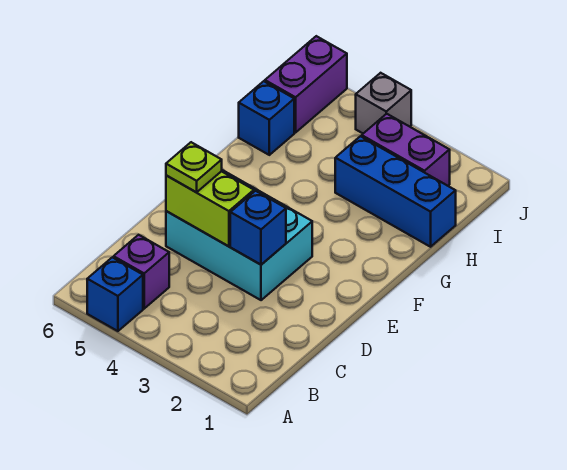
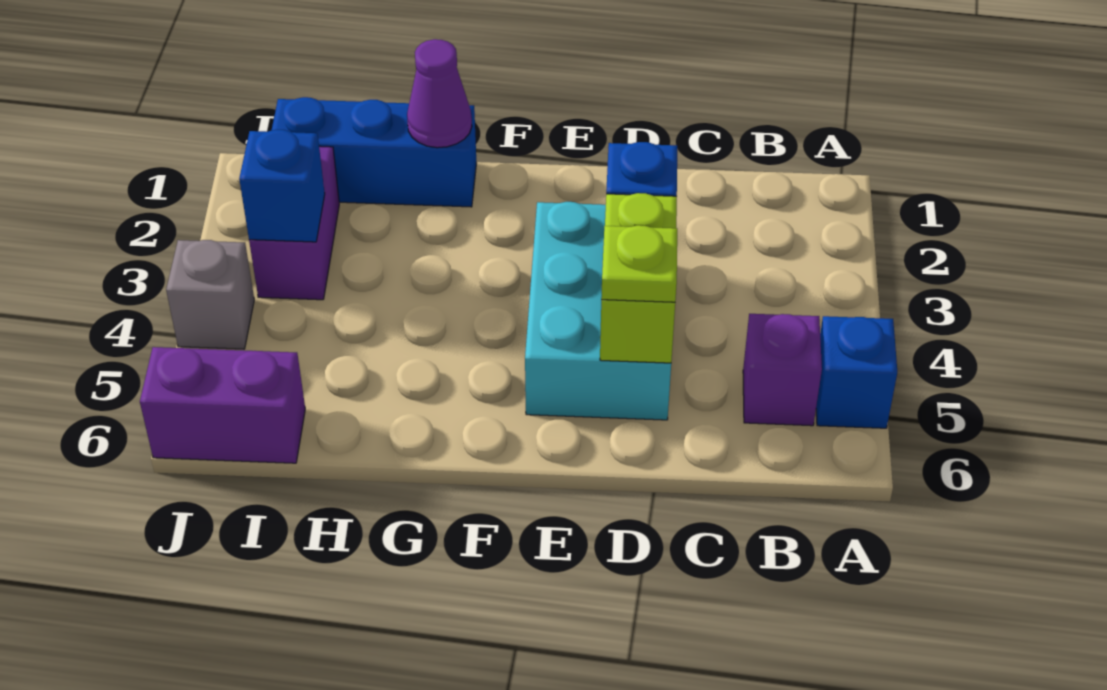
none -> purple 1x1 cone [407,39,472,148]
blue 1x3 brick [335,136,456,247] -> blue 1x3 brick turned to [271,97,476,207]
blue 1x1 brick [239,81,294,155] -> blue 1x1 brick moved to [239,130,325,242]

